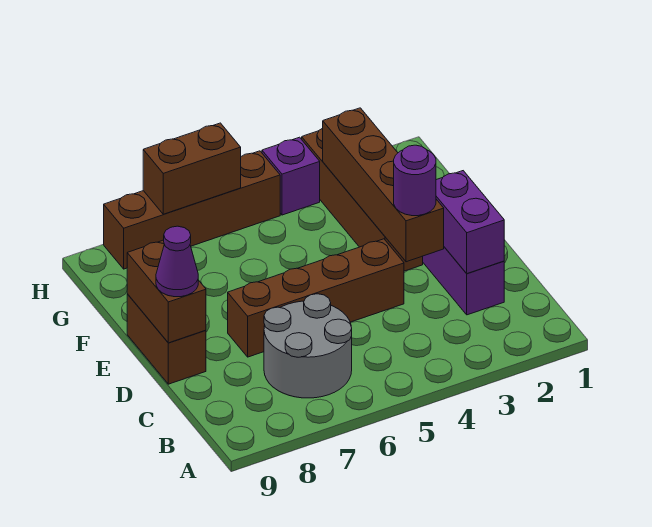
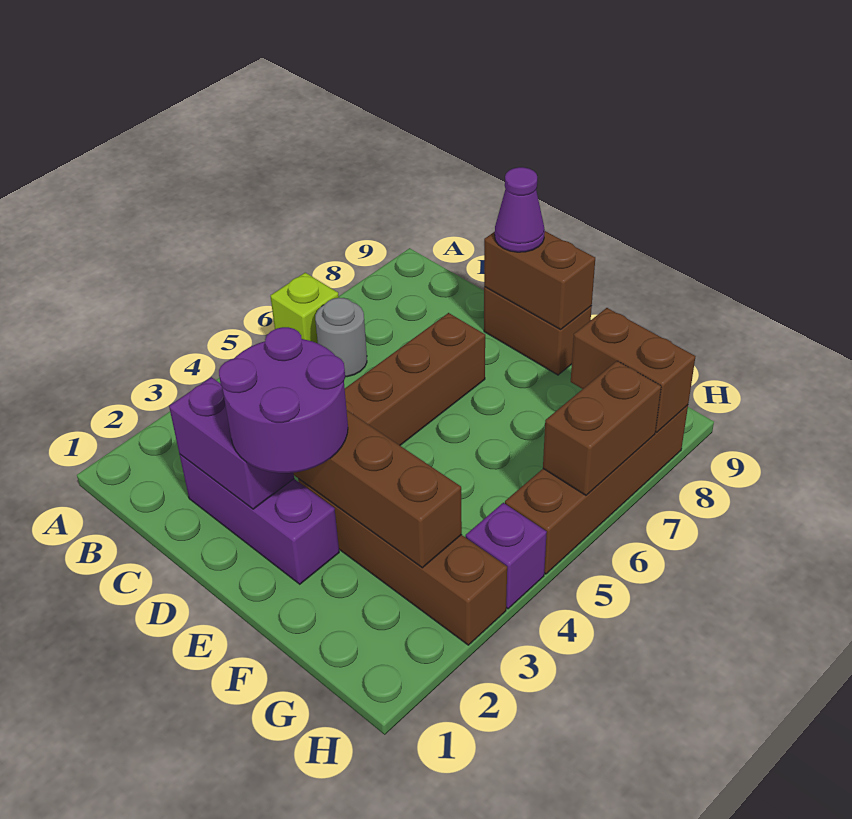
none -> lime 1x1 brick [270,273,339,343]
grey 2x2 round brick [264,294,352,398] -> grey 1x1 round brick [315,298,367,377]
purple 1x1 round brick [394,145,436,216] -> purple 2x2 round brick [219,327,348,473]
none -> brown 1x2 brick [571,308,695,432]

